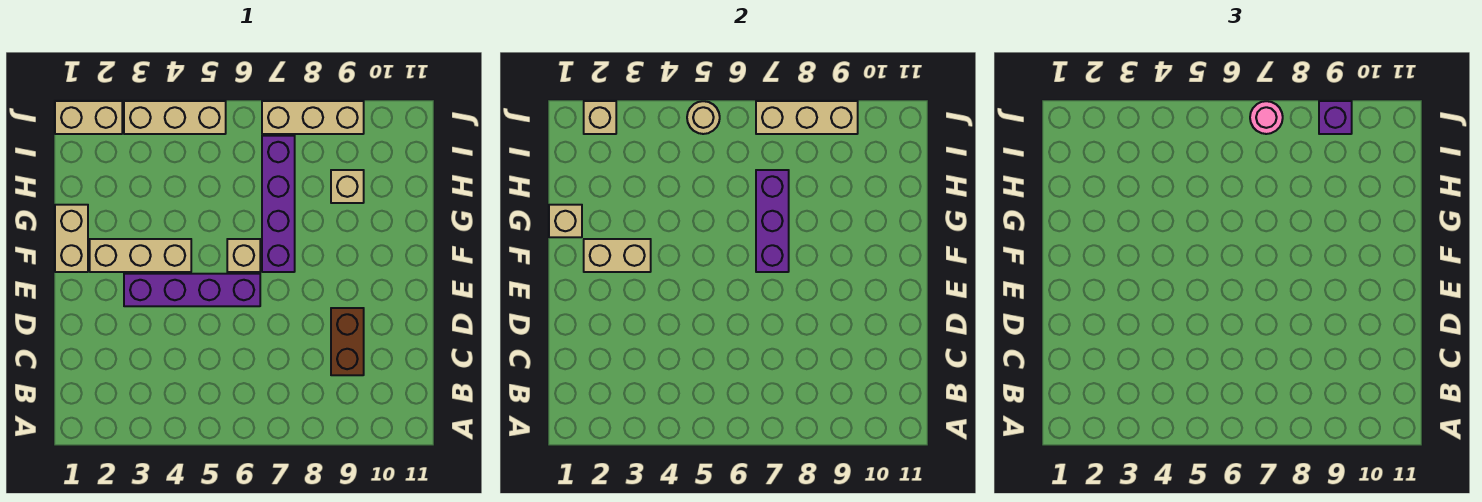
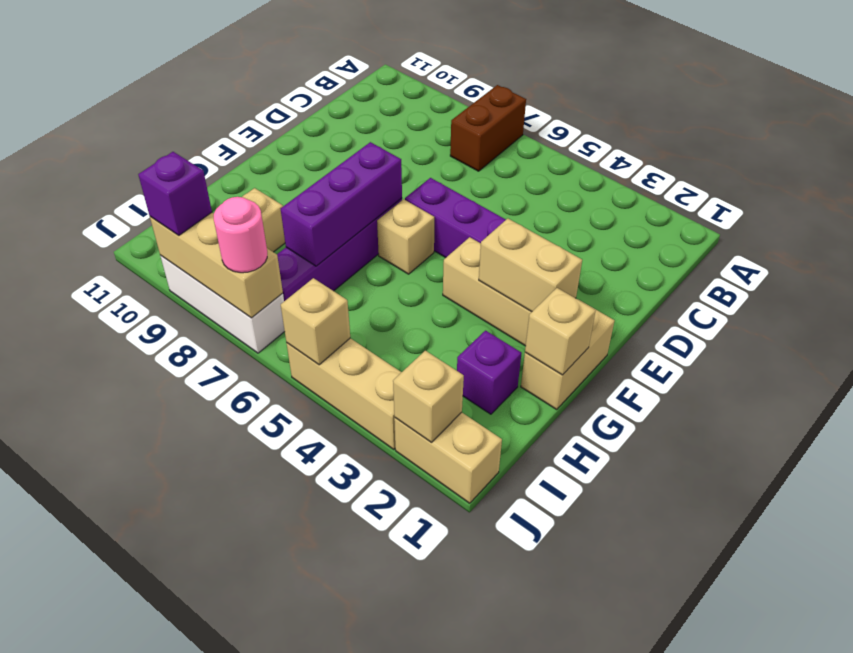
brown 1x2 brick [331,308,364,375] -> brown 1x2 brick moved to [450,85,526,171]
none -> purple 1x1 brick [457,331,522,414]
tan 1x1 round brick [687,101,720,134] -> tan 1x1 brick [281,278,350,365]
tan 1x3 brick [262,101,364,134] -> white 1x3 brick [160,255,285,353]

